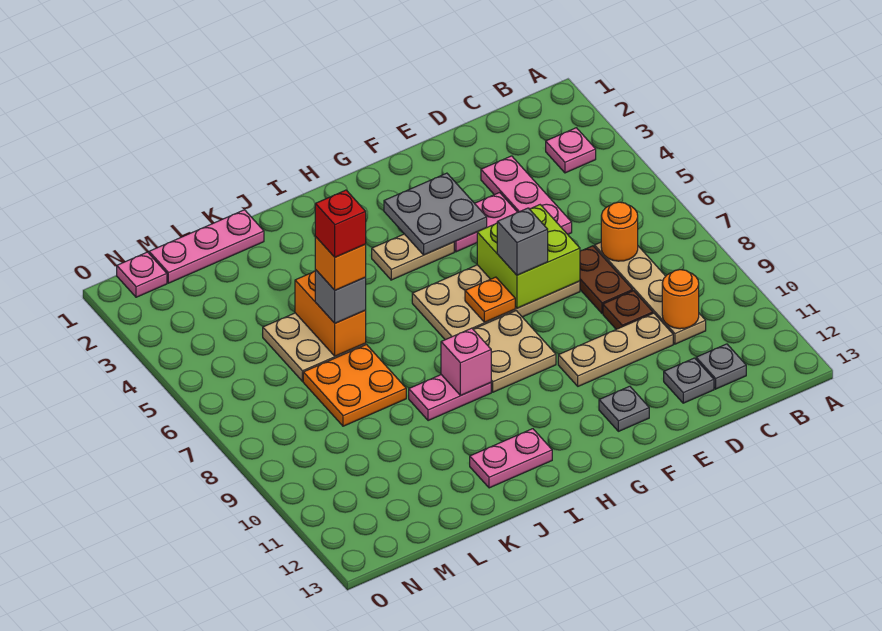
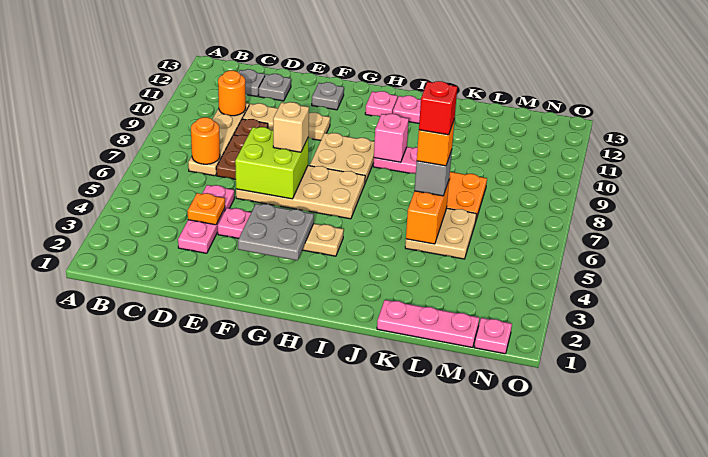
pink 1x1 plate [546,128,596,173] -> pink 1x1 plate moved to [365,91,397,116]
grey 1x1 brick [497,208,548,275] -> tan 1x1 brick [273,102,309,152]
orange 1x1 plate [465,277,515,322] -> orange 1x1 plate moved to [188,193,225,225]

